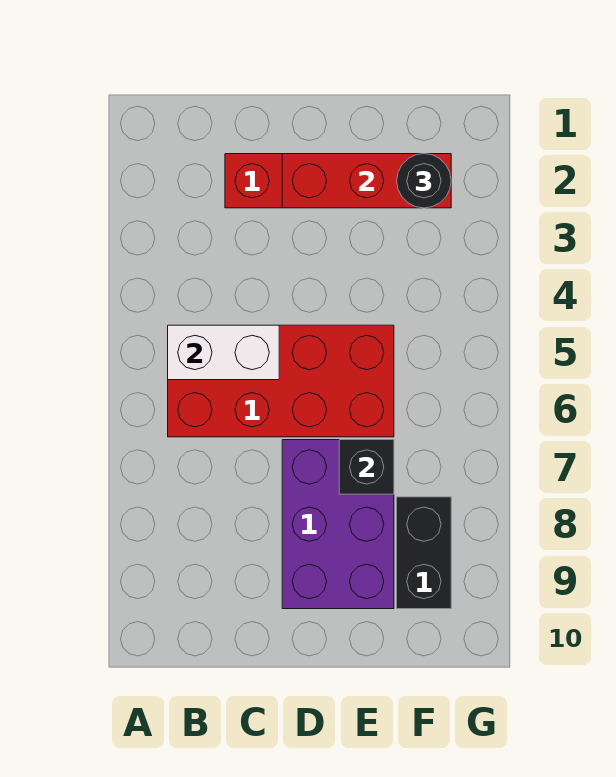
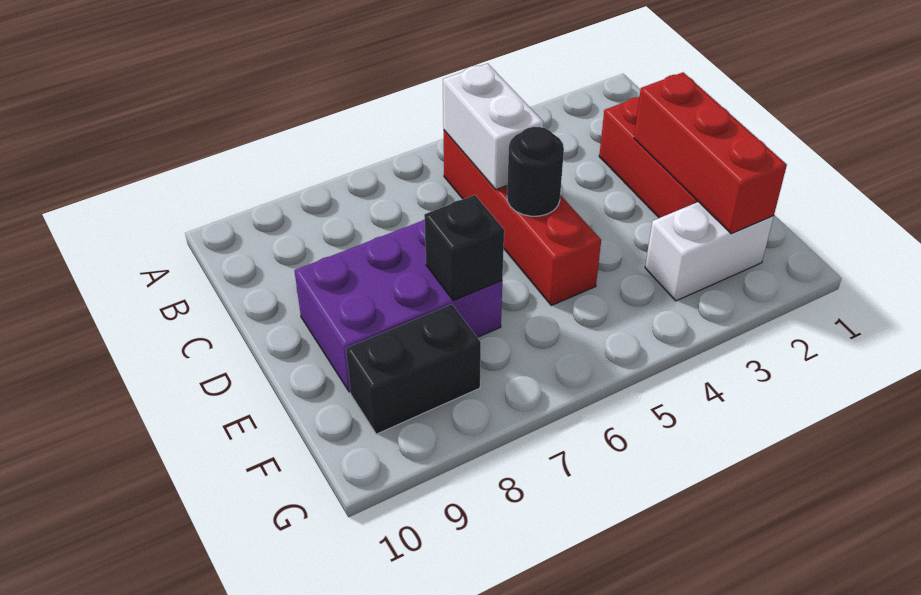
red 2x4 brick [168,325,394,437] -> red 1x4 brick [444,131,601,305]
none -> white 1x2 brick [645,202,774,301]
black 1x1 round brick [397,154,451,208] -> black 1x1 round brick moved to [507,127,564,216]

